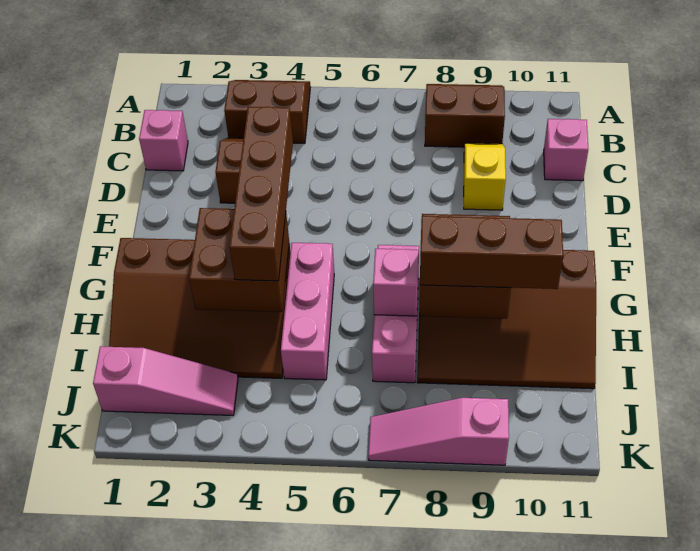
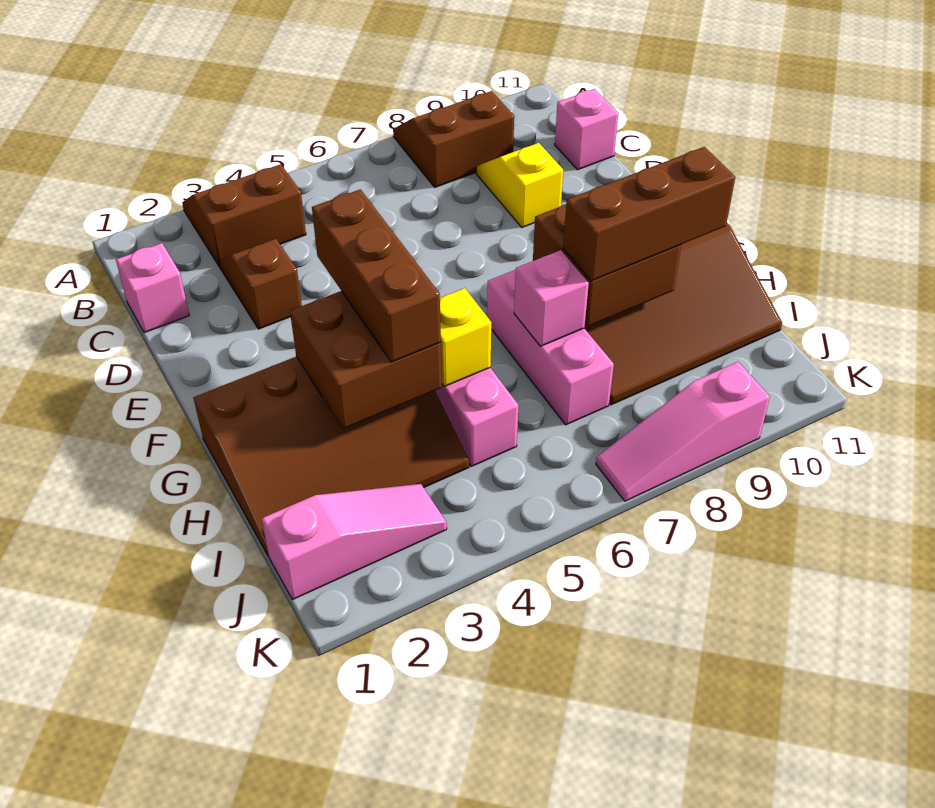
brown 1x4 brick [229,107,293,281] -> brown 1x3 brick [312,189,441,362]
none -> yellow 1x1 brick [440,288,491,387]

